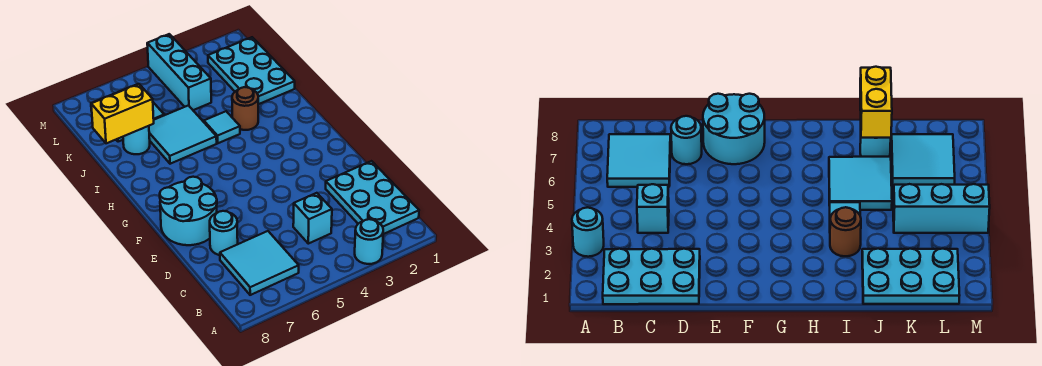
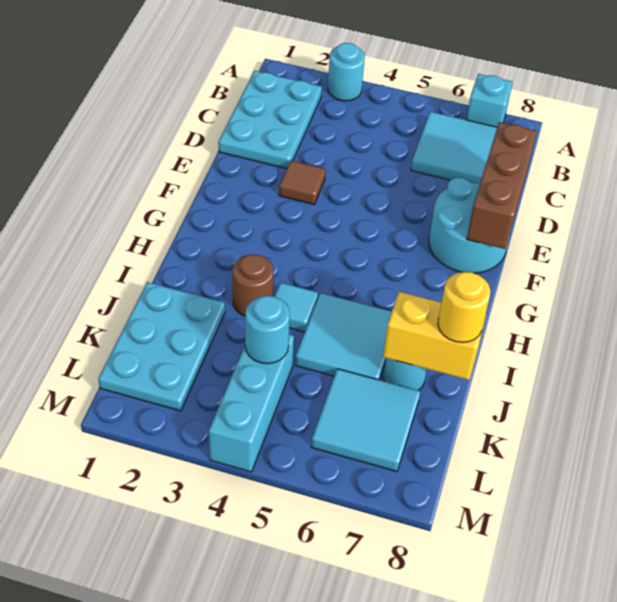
cyan 1x1 brick [293,193,332,244] -> cyan 1x1 brick moved to [466,74,512,127]
cyan 1x1 round brick [210,211,238,255] -> cyan 1x1 round brick moved to [245,296,290,364]
none -> brown 1x3 brick [467,122,537,249]
none -> brown 1x1 tile [279,161,326,204]
none -> yellow 1x1 round brick [438,272,490,343]

